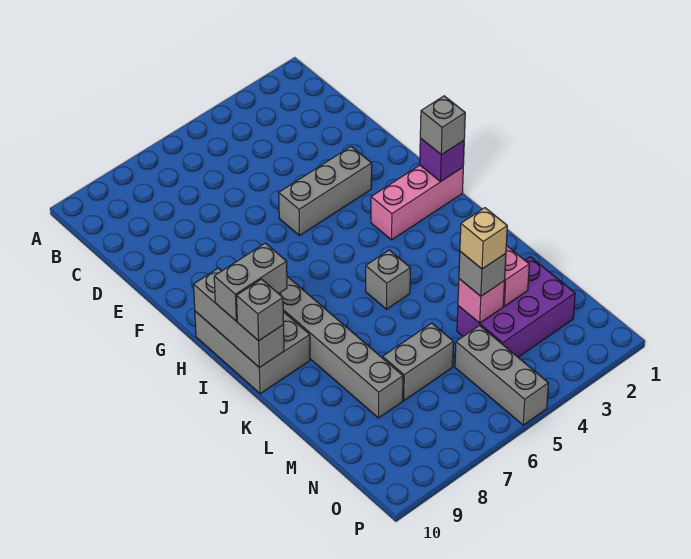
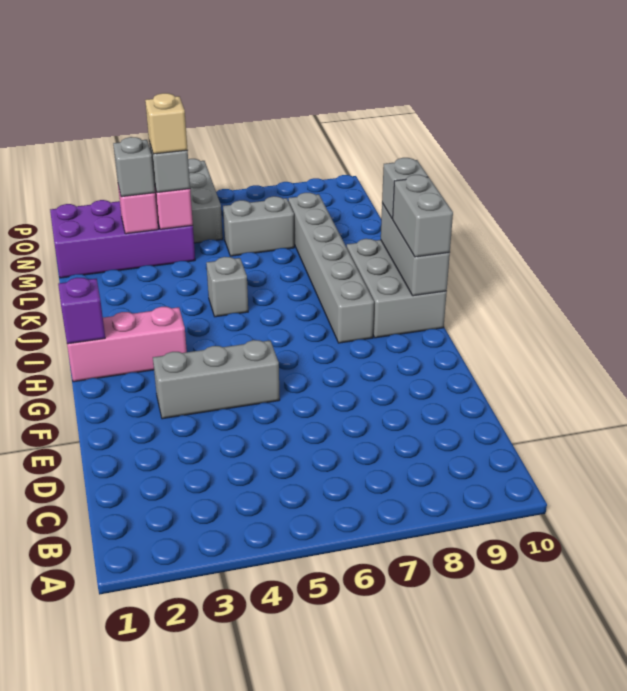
grey 1x1 brick [420,96,465,155] -> grey 1x1 brick moved to [113,137,155,197]
grey 1x2 brick [214,243,287,321] -> grey 1x2 brick turned to [393,175,453,257]
purple 2x3 brick [457,257,575,357] -> purple 2x4 brick [50,200,195,278]

